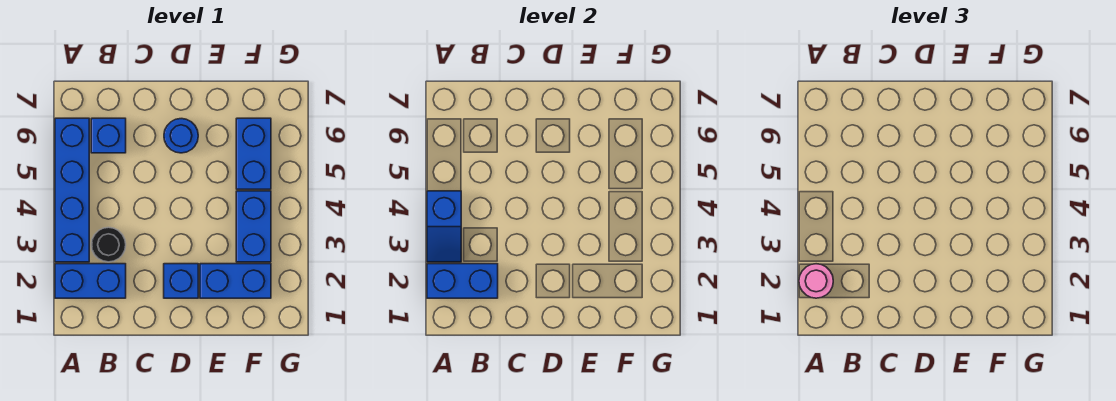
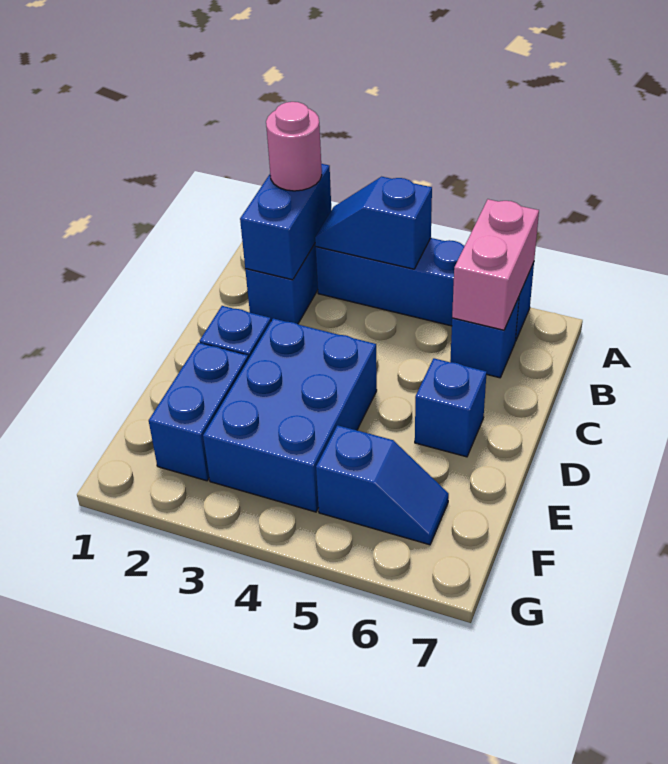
none -> pink 1x2 brick [452,199,539,330]
black 1x1 round brick [91,227,126,262] -> none
blue 1x1 round brick [164,119,198,153] -> blue 1x1 brick [415,358,487,457]
blue 1x2 brick [236,191,271,262] -> blue 2x3 brick [203,318,377,512]
blue 1x2 brick [236,118,271,189] -> blue 1x2 slope [316,425,449,545]

